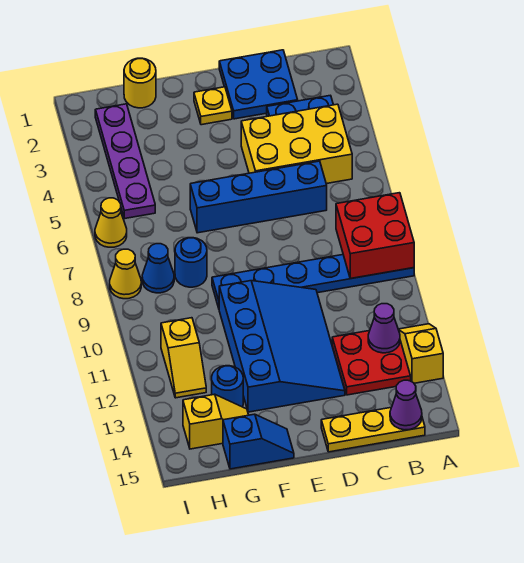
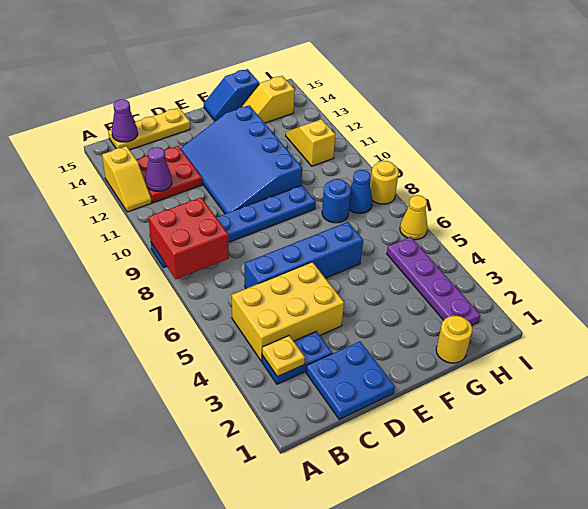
yellow 1x1 plate [194,87,232,125] -> yellow 1x1 plate moved to [262,336,305,377]
blue 1x1 round brick [212,366,243,407] -> none
yellow 1x1 cone [110,249,141,299] -> yellow 1x1 round brick [370,161,399,204]

